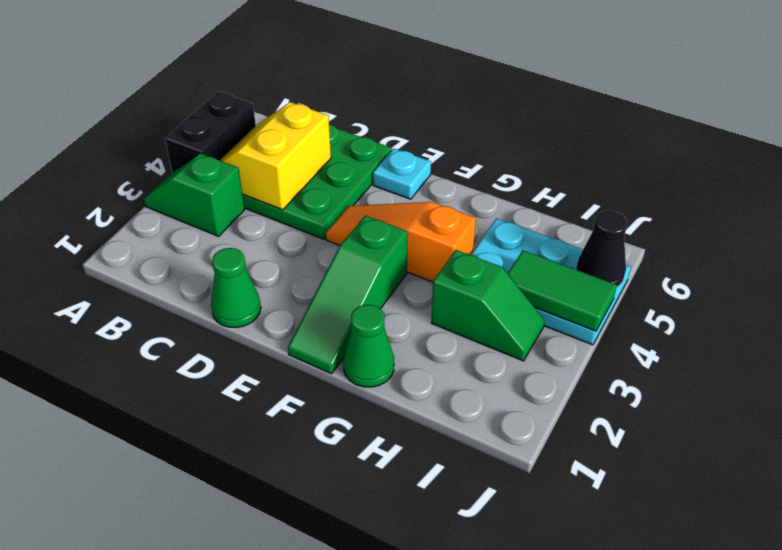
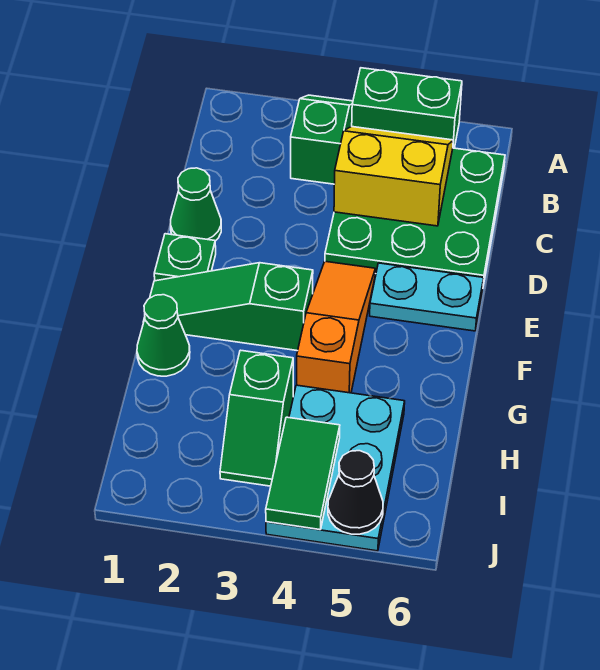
black 1x2 brick [165,92,256,173] -> green 1x2 brick [352,68,462,148]
none -> green 1x1 plate [154,234,216,281]
cyan 1x1 plate [373,149,431,199] -> cyan 1x2 plate [370,263,484,331]

